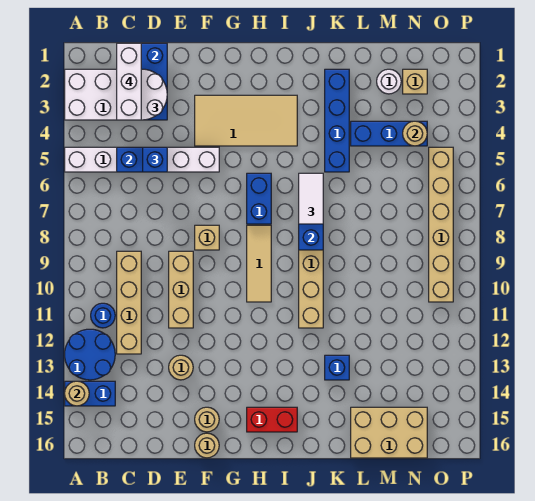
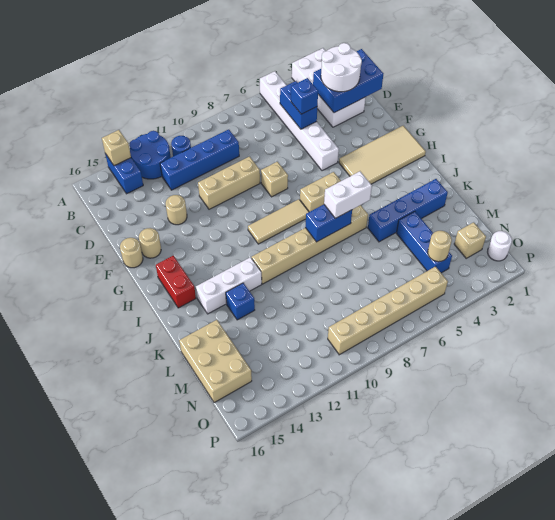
tan 1x1 round brick [65,381,89,406] -> tan 1x1 brick [102,130,131,166]
white 1x3 brick [117,43,141,120] -> white 1x3 brick moved to [196,257,262,314]
tan 1x4 brick [117,251,141,354] -> blue 1x4 brick [160,129,239,190]
tan 2x4 tile [195,95,297,146] -> tan 2x4 tile turned to [339,126,426,184]
blue 1x2 brick [247,173,271,224] -> tan 1x2 brick [300,172,341,212]
white 1x2 tile [299,173,323,224] -> white 1x2 brick [324,171,372,218]
white 1x1 round brick [377,69,401,94] -> white 1x1 round brick moved to [488,231,512,261]

